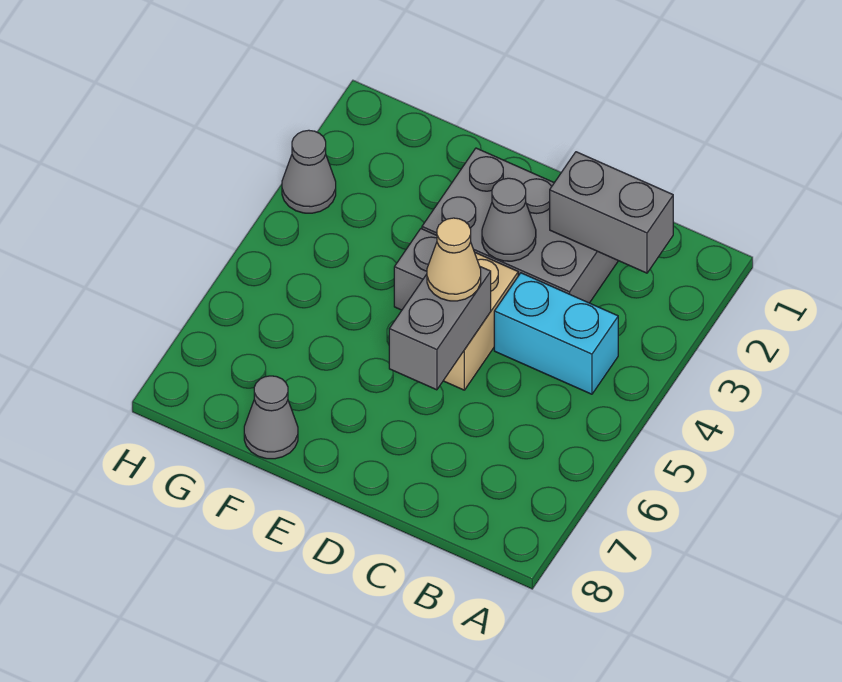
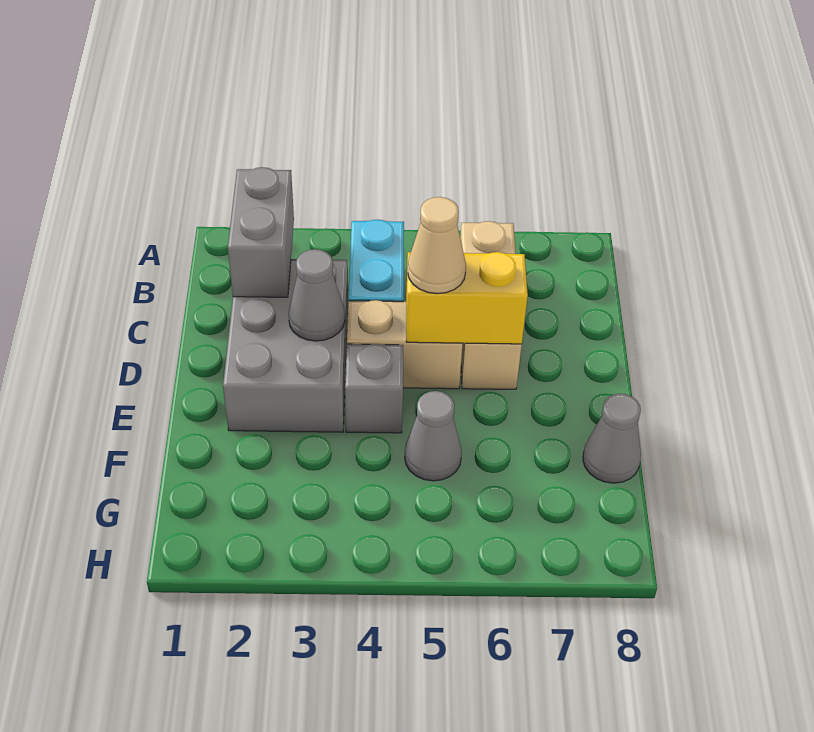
none -> tan 1x3 brick [460,221,522,389]
grey 1x2 brick [389,267,491,390] -> yellow 1x2 brick [406,252,528,344]
grey 1x1 cone [282,130,336,213] -> grey 1x1 cone moved to [405,391,462,481]

